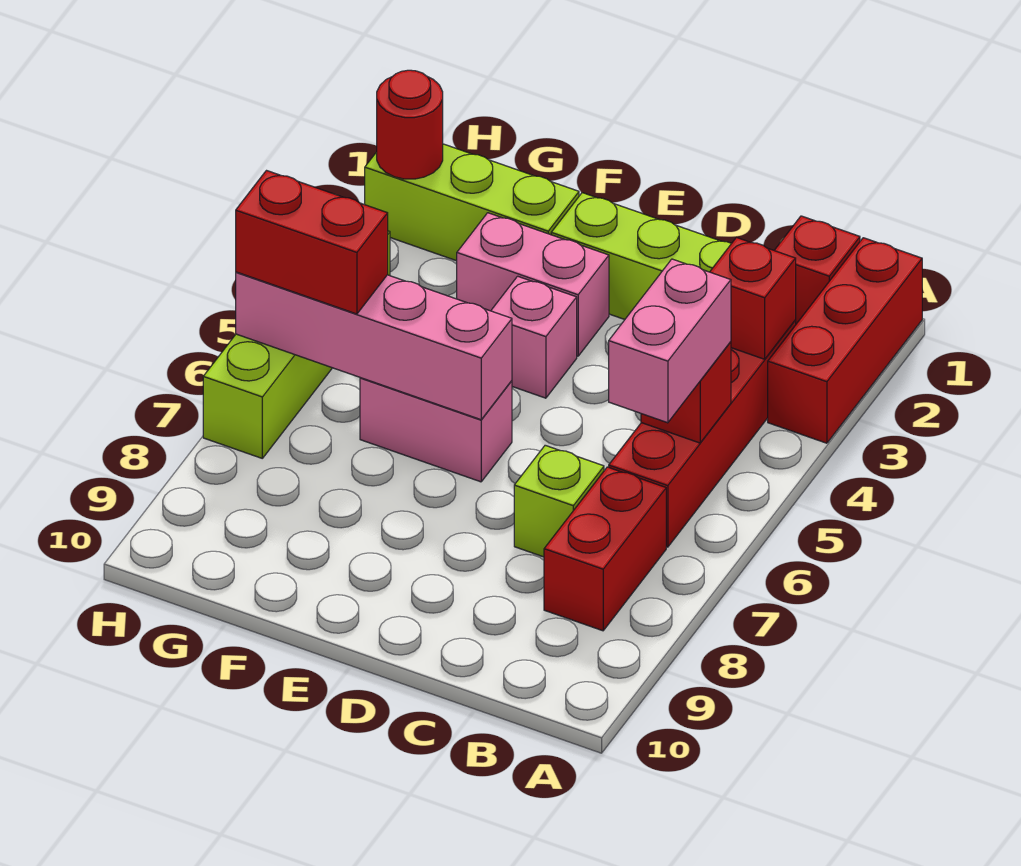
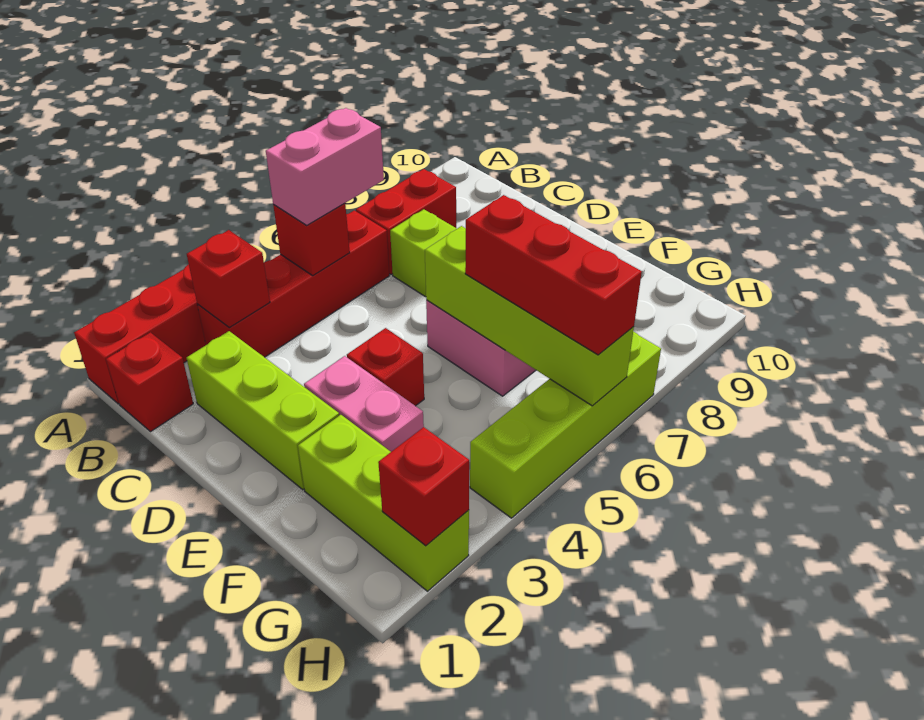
pink 1x1 brick [491,276,577,398] -> red 1x1 brick [347,328,424,406]
pink 1x4 brick [236,272,512,420] -> lime 1x4 brick [425,226,634,406]
red 1x2 brick [236,171,388,314] -> red 1x3 brick [465,195,642,355]
red 1x1 round brick [377,70,443,179] -> red 1x1 brick [378,427,469,546]

